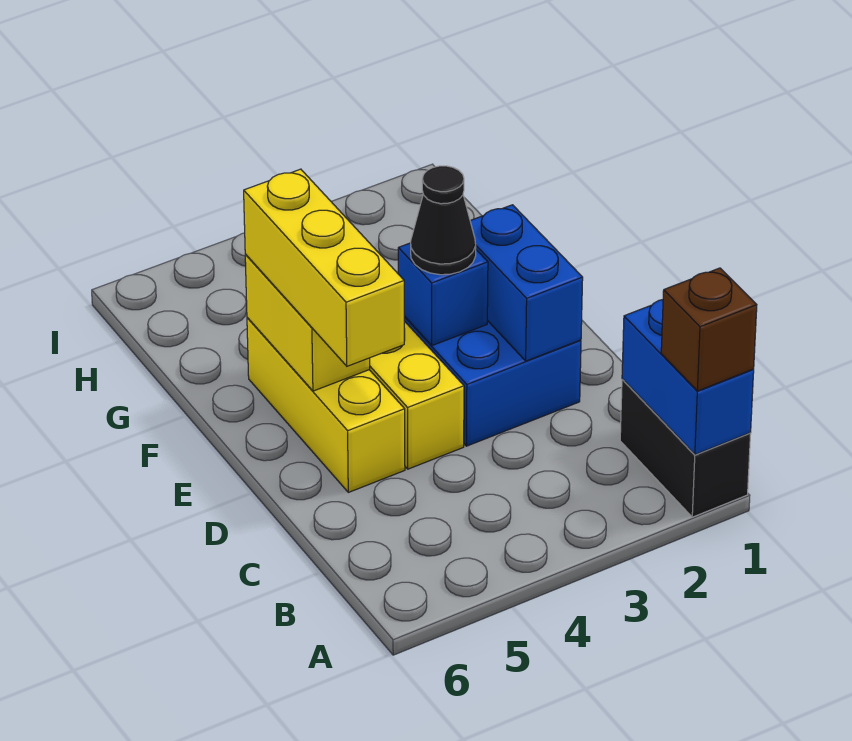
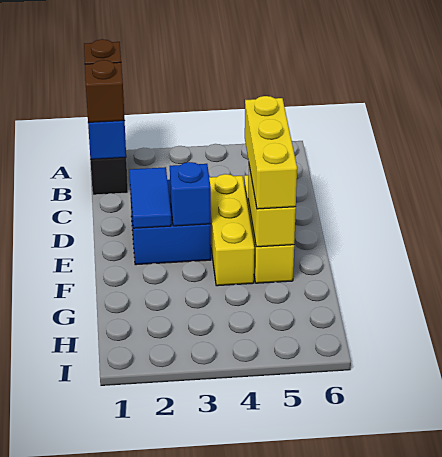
none -> brown 1x1 brick [85,60,125,122]
blue 1x2 brick [470,205,583,361] -> blue 1x2 tile [129,167,171,228]
black 1x1 cone [411,166,476,275] -> none

